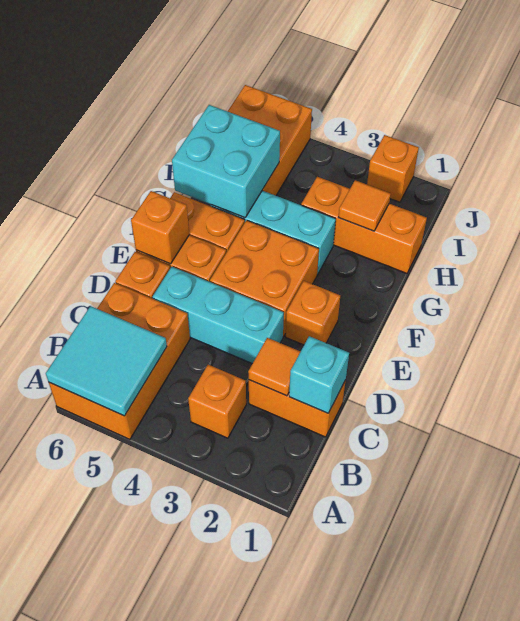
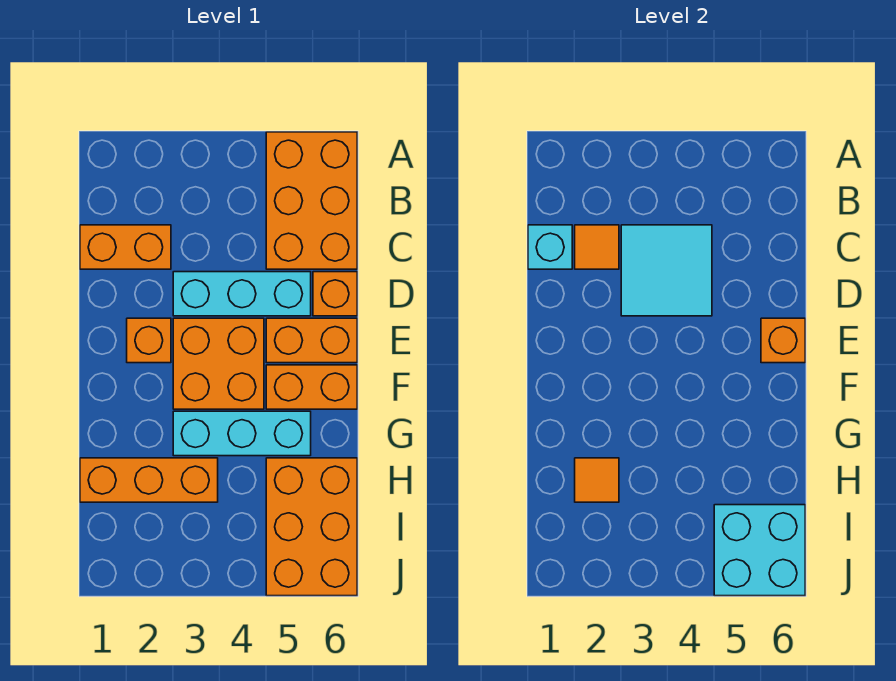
cyan 2x2 tile [46,306,167,416] -> cyan 2x2 tile moved to [621,225,712,316]
orange 1x1 brick [188,365,246,438] -> none
cyan 2x2 brick [172,105,280,218] -> cyan 2x2 brick moved to [714,505,805,596]
orange 1x1 brick [367,135,419,202] -> none

